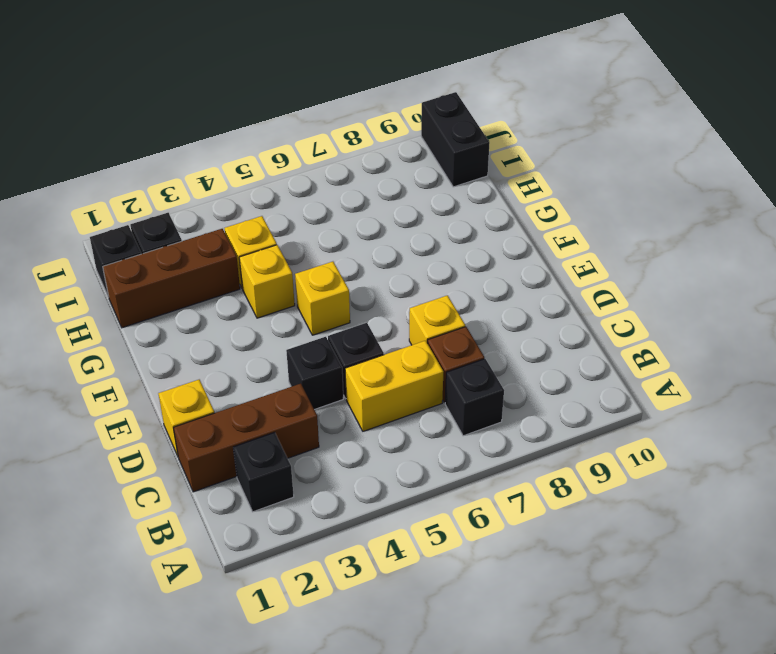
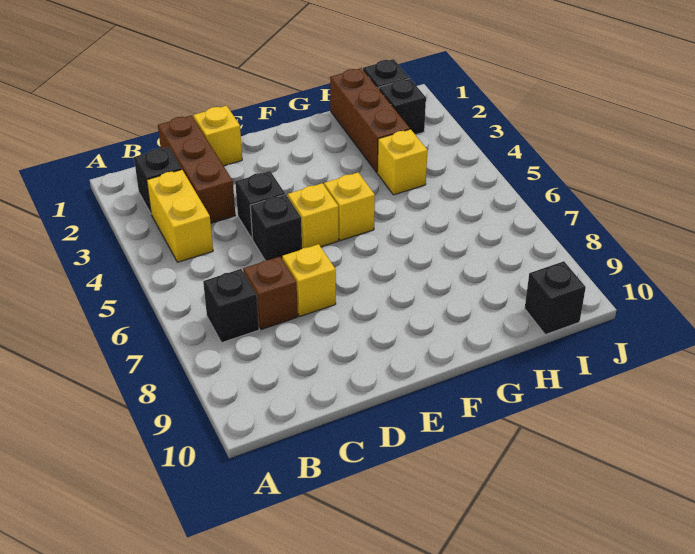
yellow 1x2 brick [345,341,443,431] -> yellow 1x2 brick moved to [147,170,213,262]
yellow 1x1 brick [239,245,295,318] -> yellow 1x1 brick moved to [288,183,339,248]
black 1x2 brick [421,92,490,187] -> black 1x1 brick [525,261,586,335]

